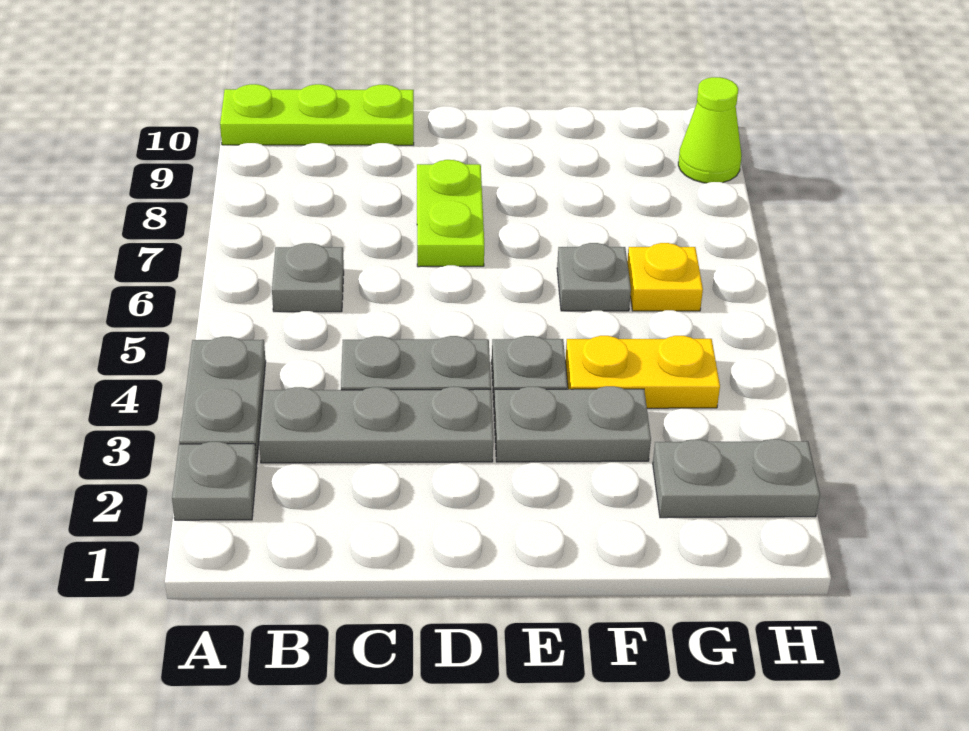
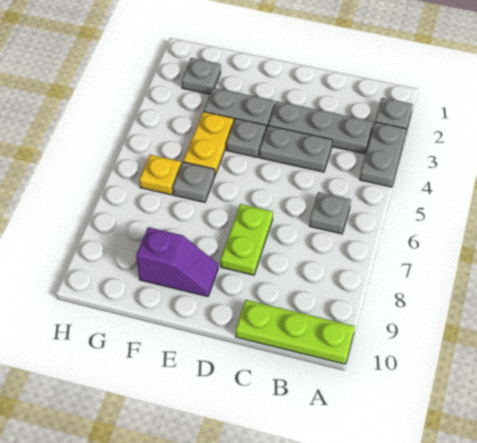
none -> purple 1x2 slope [136,227,218,297]
yellow 1x2 plate [565,336,720,408] -> yellow 1x2 plate turned to [183,111,234,175]
grey 1x2 plate [653,439,820,518] -> grey 1x1 plate [182,58,221,94]
lime 1x1 cone [678,77,741,183] -> none

